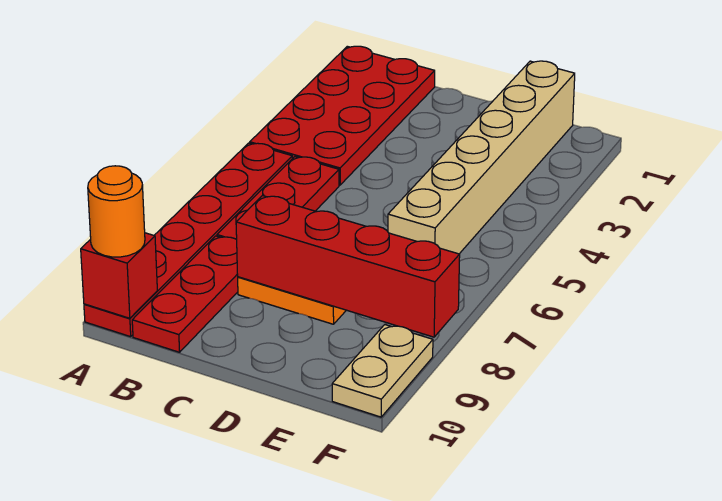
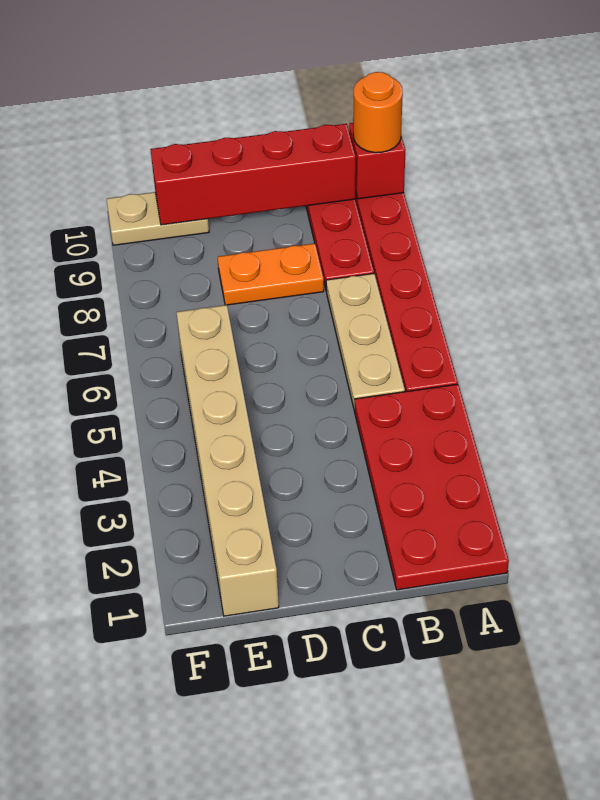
red 1x3 plate [217,157,339,239] -> tan 1x3 plate [326,274,405,410]
red 1x4 brick [236,196,460,337] -> red 1x4 brick moved to [150,124,356,225]
tan 1x2 plate [332,325,433,417] -> tan 1x2 plate turned to [107,192,209,245]

